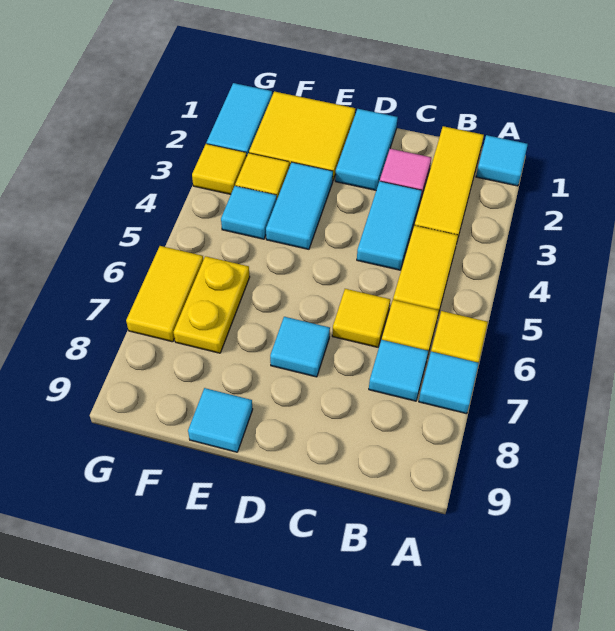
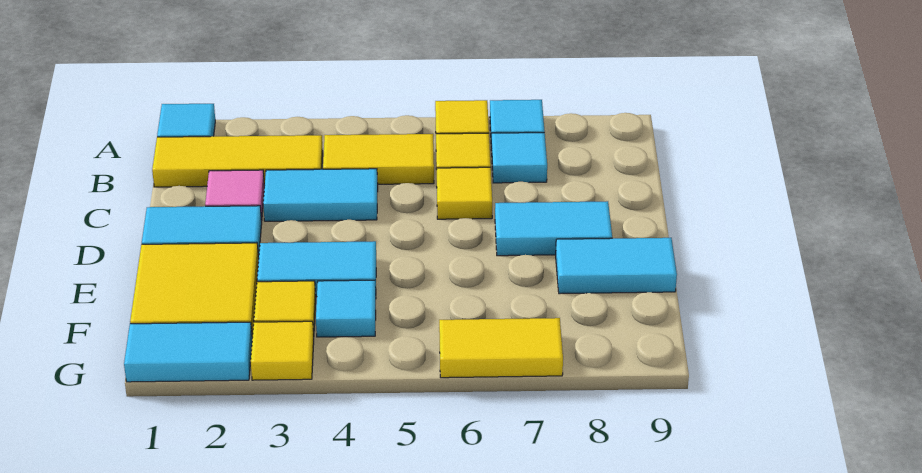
cyan 1x1 tile [270,317,330,377] -> cyan 1x2 tile [495,201,612,256]
cyan 1x1 tile [188,388,253,452] -> cyan 1x2 tile [556,238,677,294]
yellow 1x2 plate [174,256,250,353] -> none

